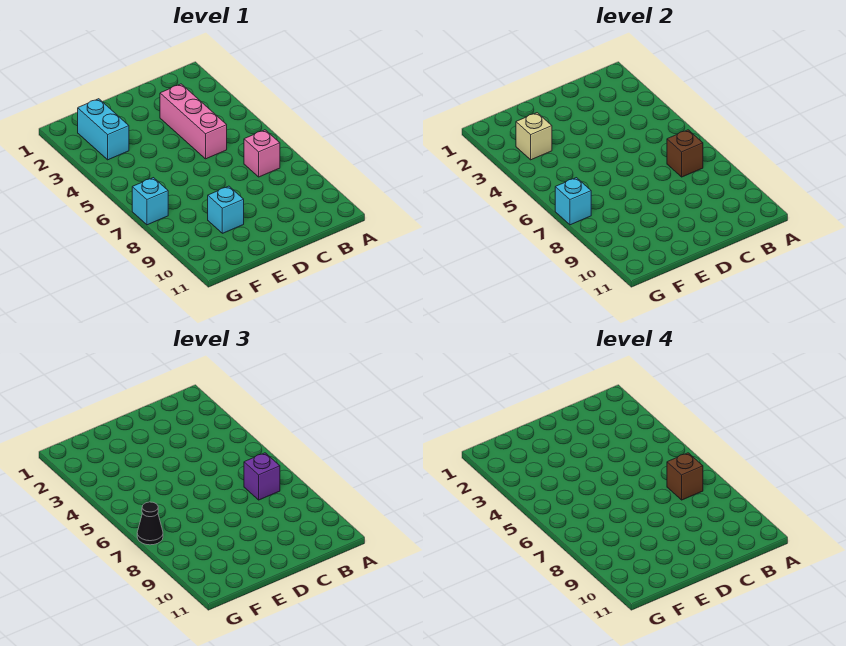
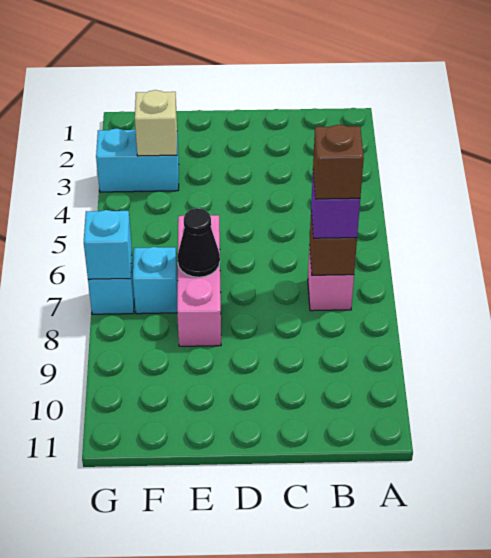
pink 1x3 brick [160,84,227,159] -> pink 1x3 brick moved to [177,215,221,346]
cyan 1x1 brick [208,186,244,233] -> cyan 1x1 brick moved to [133,247,178,314]
cyan 1x2 brick [78,99,129,160] -> cyan 1x2 brick turned to [96,128,179,192]
black 1x1 cone [137,502,163,545] -> black 1x1 cone moved to [177,208,220,277]

